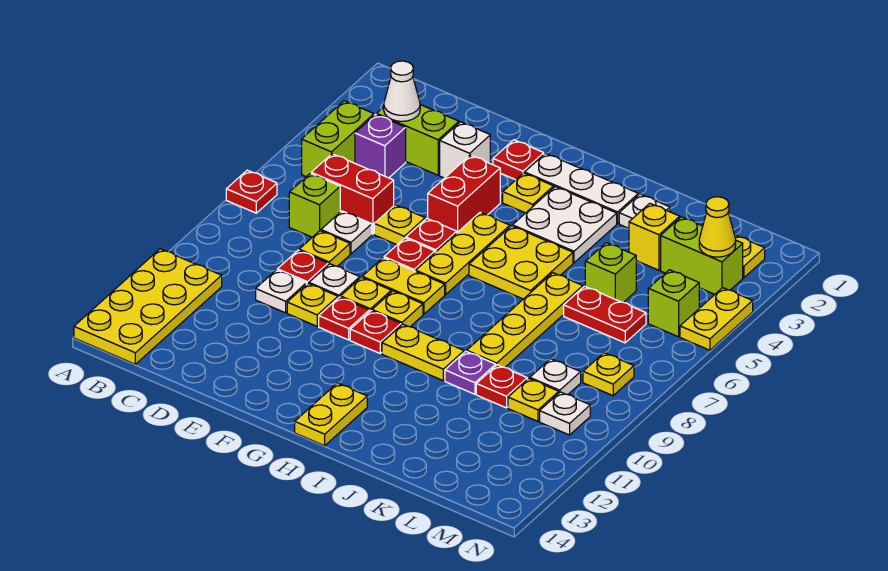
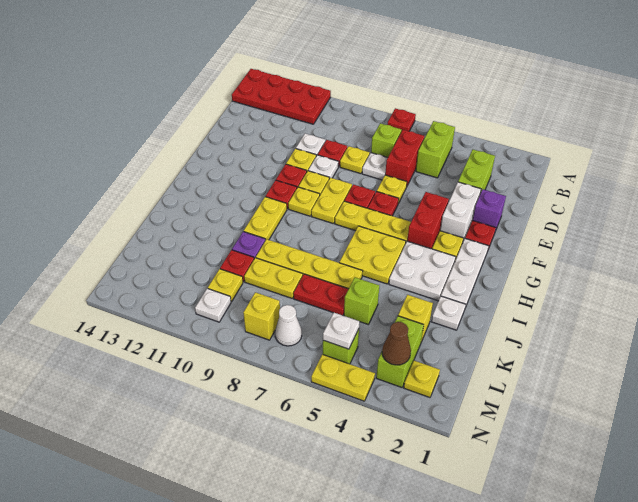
yellow 2x4 plate [74,249,222,364] -> red 2x4 plate [232,69,331,124]
lime 1x2 brick [302,101,374,177] -> lime 1x2 brick turned to [416,121,455,178]
white 1x1 cone [384,61,420,121] -> white 1x1 cone moved to [275,305,302,346]
purple 1x1 brick [355,114,406,178] -> purple 1x1 brick moved to [473,189,506,231]
white 1x1 brick [440,122,490,178] -> white 1x2 brick [440,182,481,241]
red 1x2 brick [428,155,500,233] -> red 1x2 brick turned to [407,192,449,249]
yellow 1x2 plate [295,383,367,446] -> yellow 1x2 plate moved to [244,258,303,298]
red 1x2 plate [564,286,646,343] -> red 1x2 plate turned to [293,274,348,315]
white 1x1 plate [530,359,581,395] -> white 1x1 plate moved to [323,313,359,349]
yellow 1x1 cone [699,197,736,257] -> brown 1x1 cone [382,322,411,365]
yellow 1x1 plate [583,353,634,396] -> yellow 1x1 brick [243,292,280,340]

